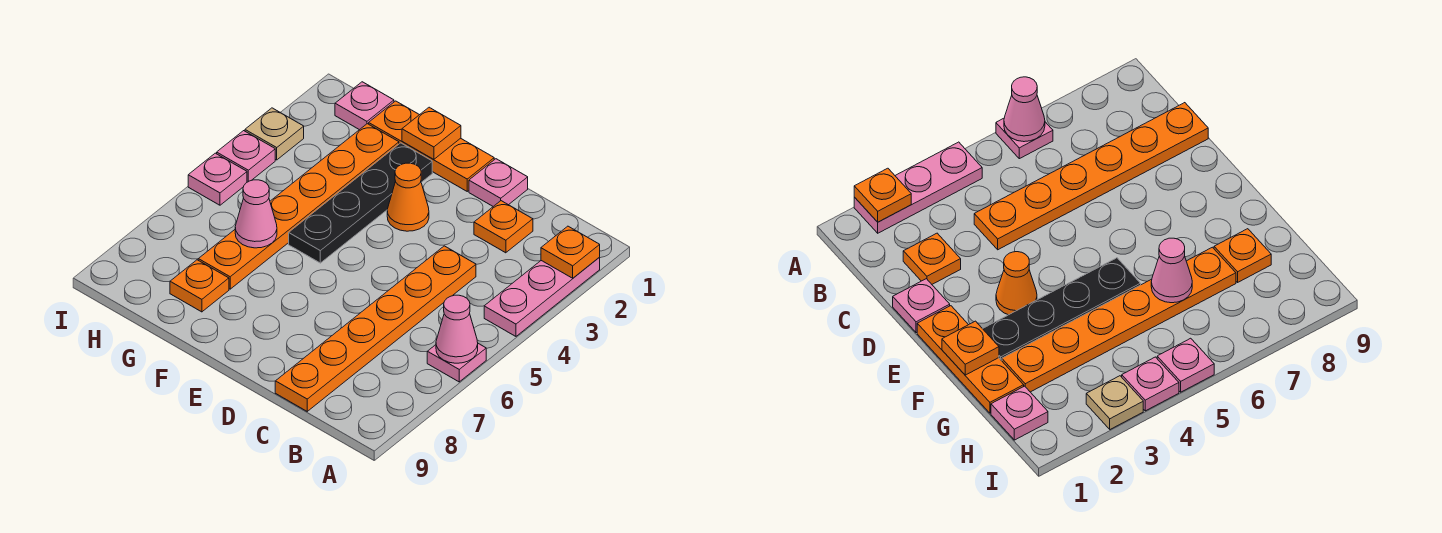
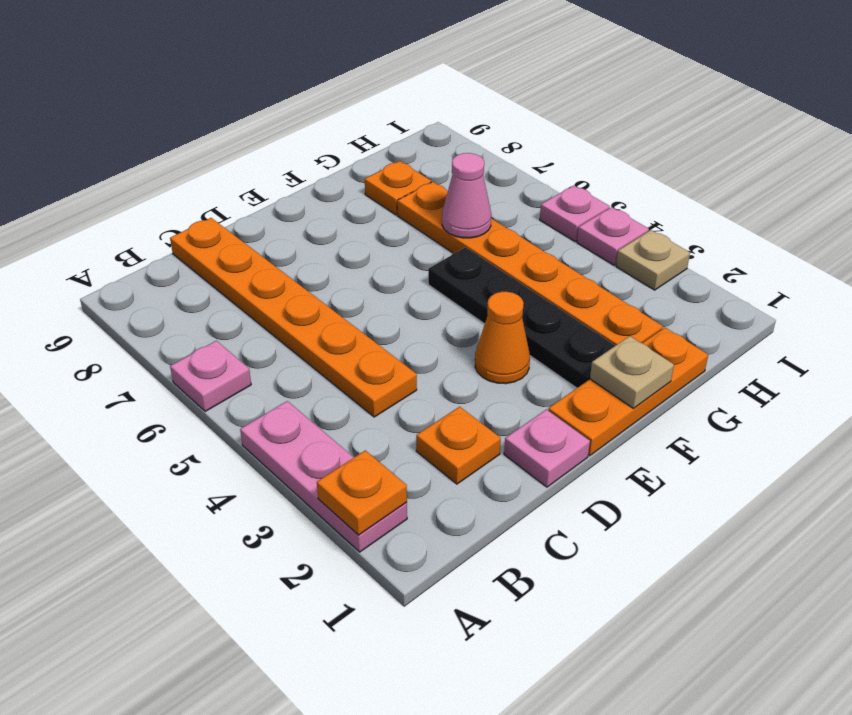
pink 1x1 cone [436,295,478,363] -> none
orange 1x1 plate [402,107,461,160] -> tan 1x1 plate [590,336,674,408]
pink 1x1 plate [335,82,394,130] -> none

